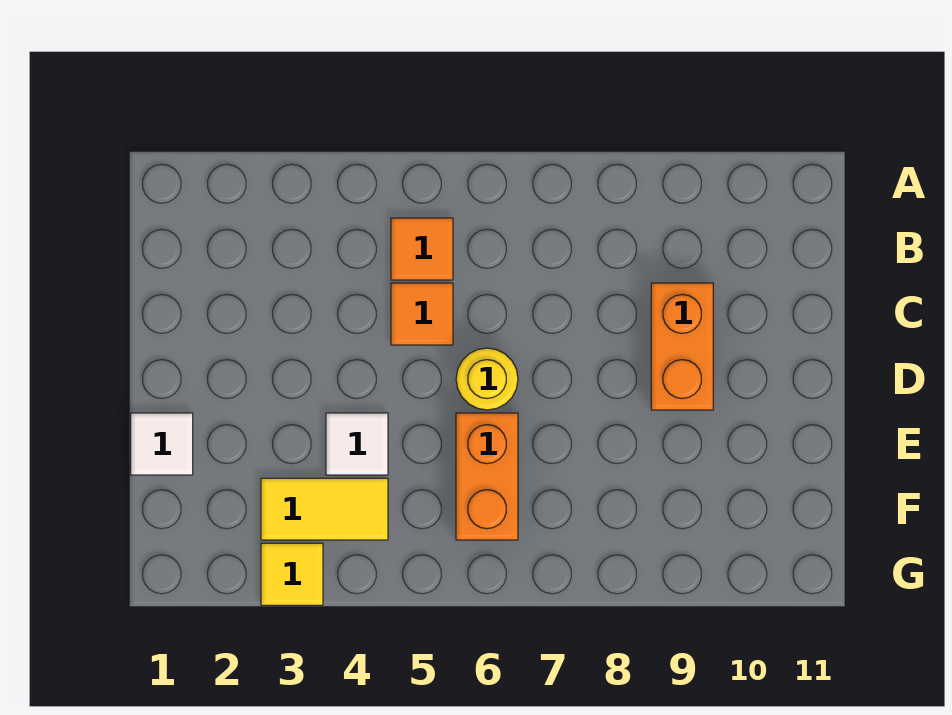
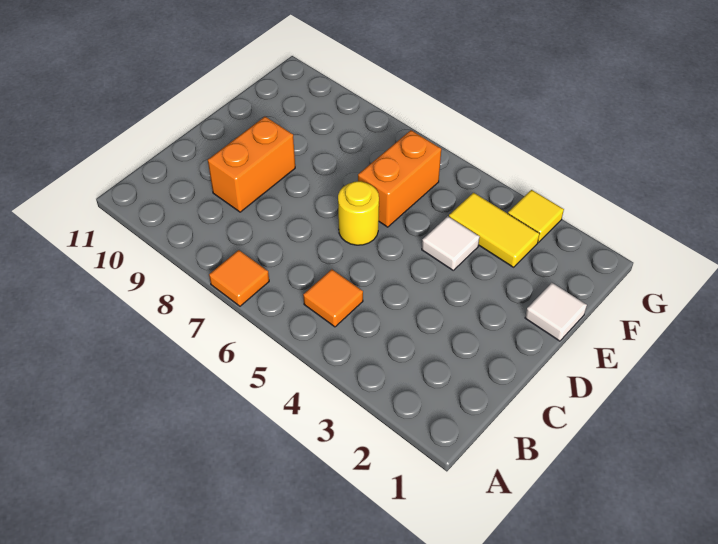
orange 1x1 tile [391,283,453,345] -> orange 1x1 tile moved to [209,250,269,306]

